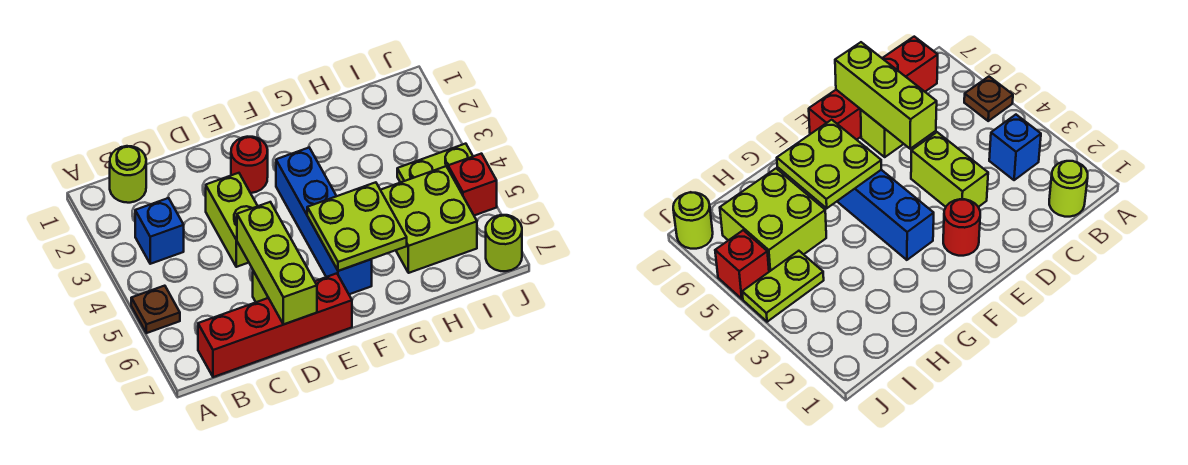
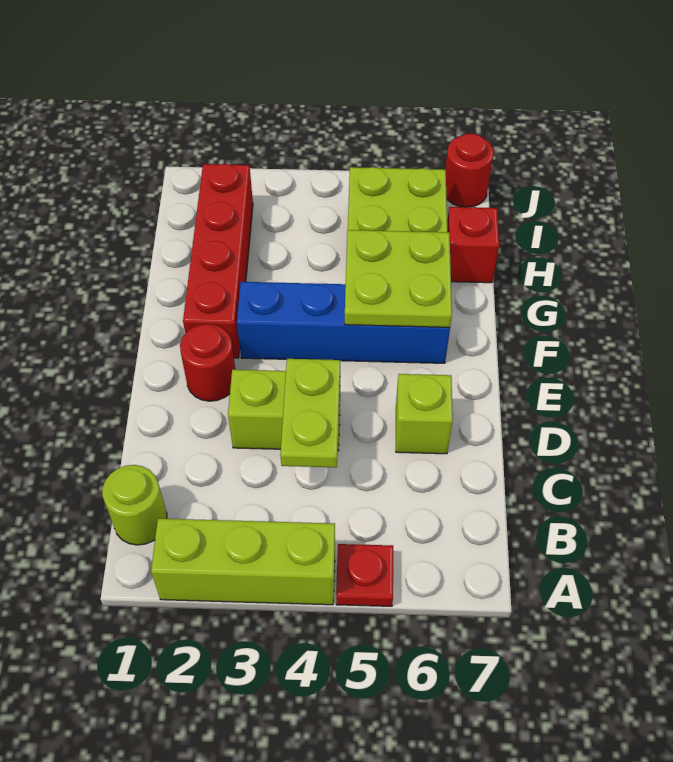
brown 1x1 plate [131,286,180,333] -> red 1x1 plate [336,544,393,606]
blue 1x1 brick [135,198,184,264] -> none
red 1x4 brick [198,273,352,377] -> red 1x4 brick moved to [183,164,253,358]
lime 1x3 brick [237,202,317,324] -> lime 1x3 brick moved to [151,519,335,605]
lime 1x2 plate [397,144,473,183] -> lime 1x2 plate moved to [280,359,340,467]
red 1x1 brick [448,154,497,215] -> red 1x1 brick moved to [447,207,499,283]
lime 1x1 round brick [486,215,522,271] -> red 1x1 round brick [445,133,494,207]

